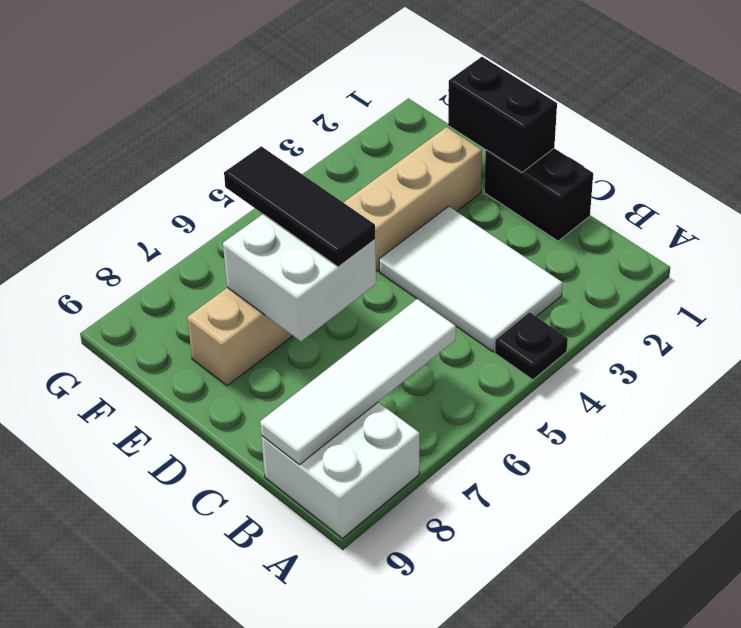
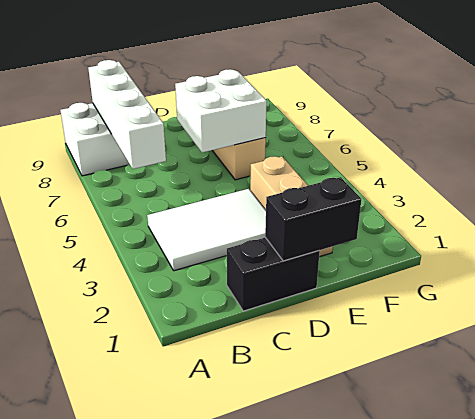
black 1x1 plate [495,312,568,380] -> none
white 1x4 tile [260,299,456,465] -> white 1x4 brick [88,60,166,169]
black 1x3 tile [224,146,375,267] -> none

